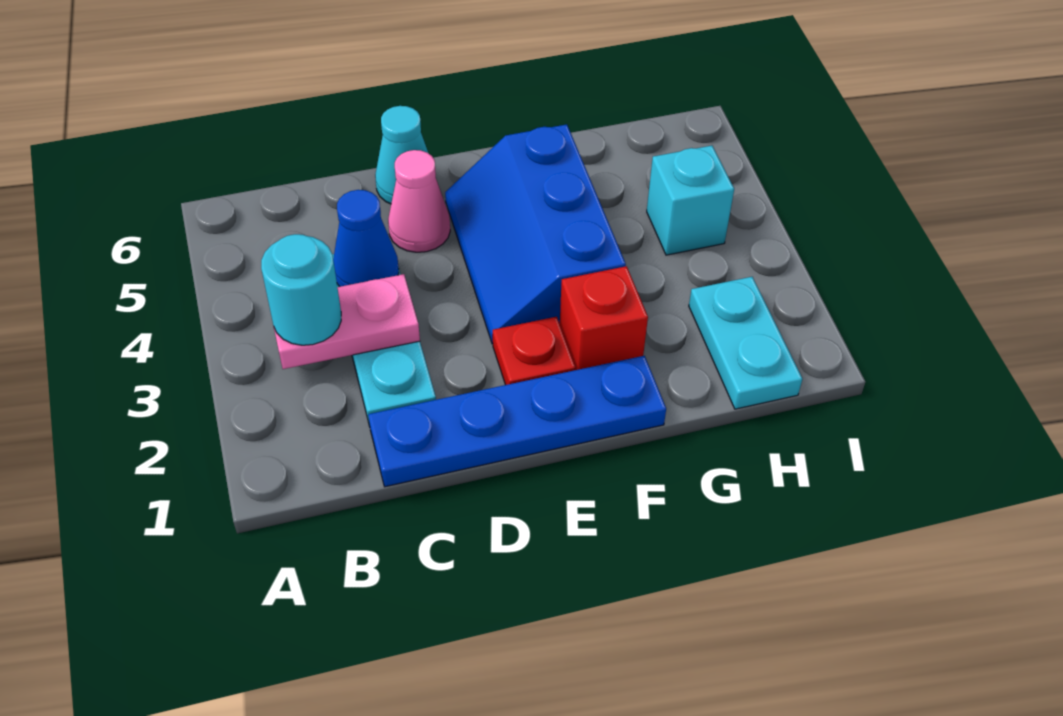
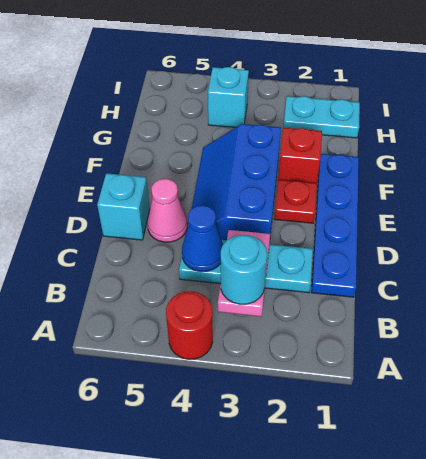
none -> red 1x1 round brick [166,291,213,359]
cyan 1x1 cone [375,106,428,204] -> cyan 1x1 brick [97,173,150,240]
blue 2x3 slope [445,124,626,344] -> blue 2x3 slope turned to [192,124,281,244]

